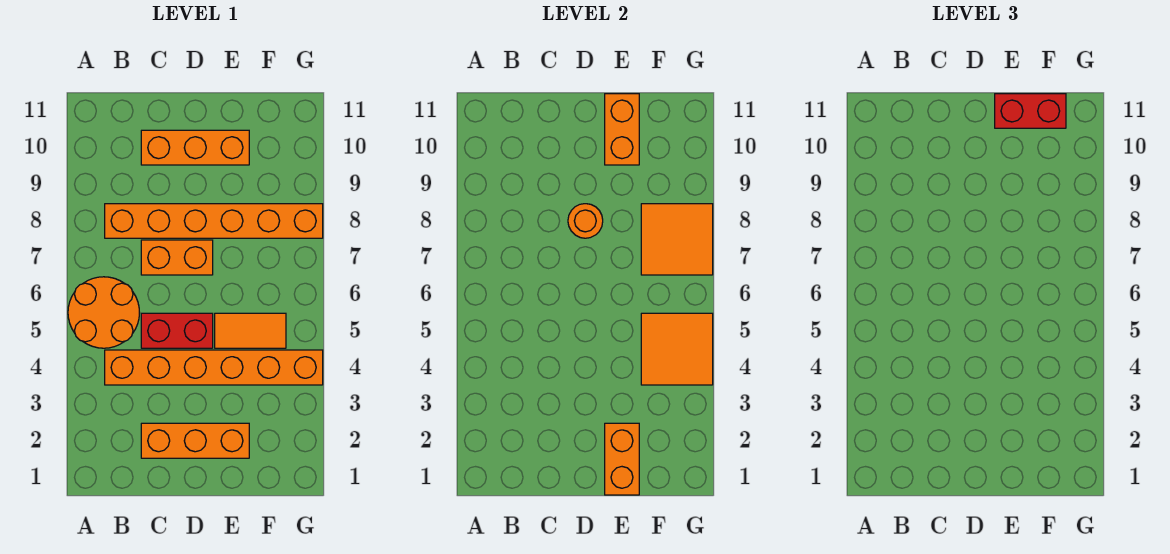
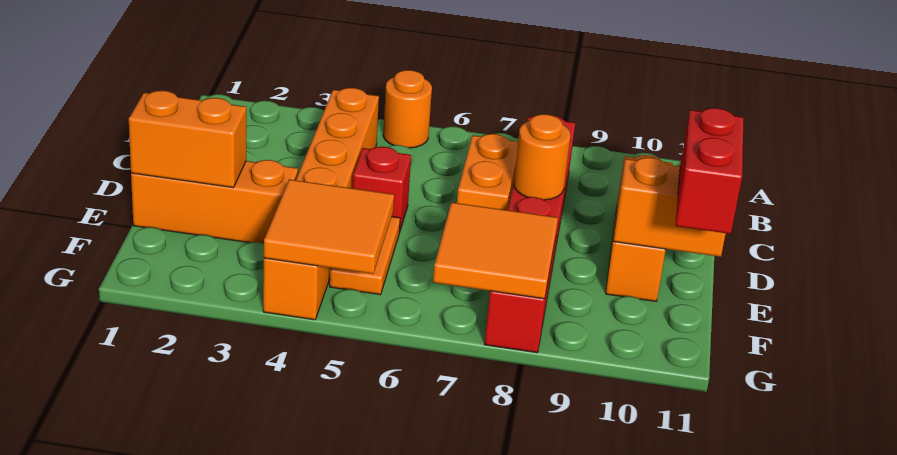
orange 2x2 round brick [68,277,140,348] -> orange 1x1 round brick [383,70,432,148]
orange 1x6 brick [105,204,323,238] -> red 1x6 brick [485,115,575,353]
orange 1x3 brick [141,423,249,458] -> orange 1x3 brick turned to [131,160,298,244]
red 1x2 brick [141,313,213,348] -> red 1x1 brick [353,147,411,233]

